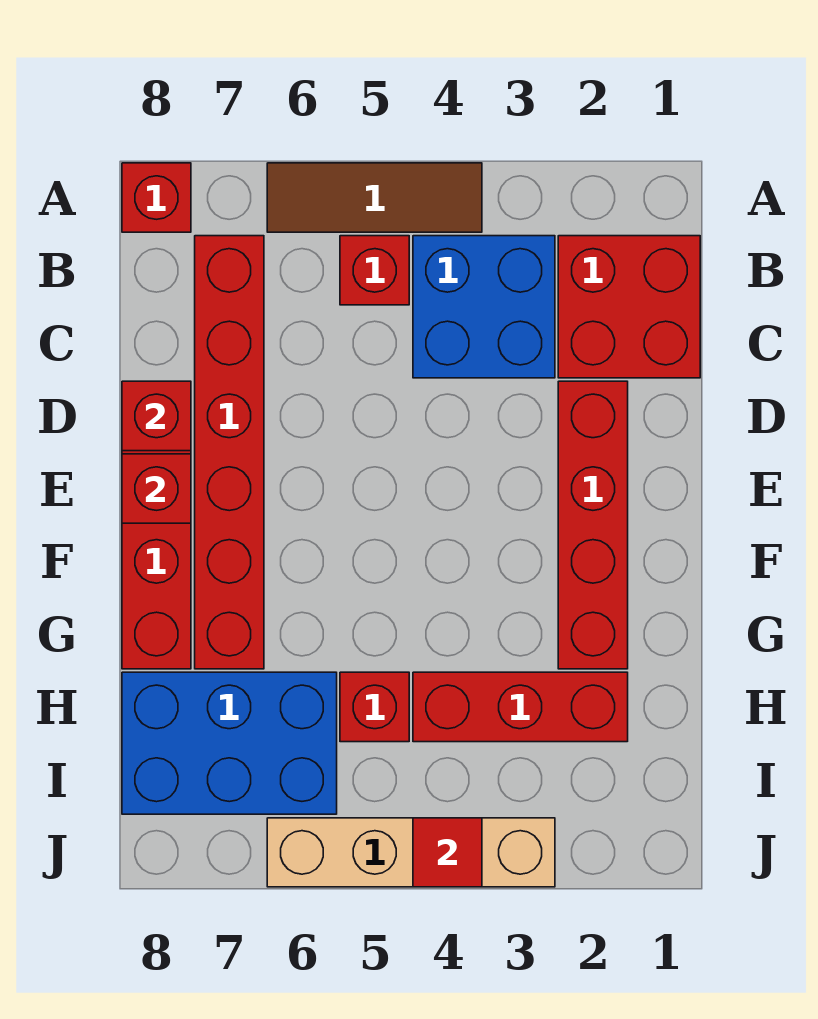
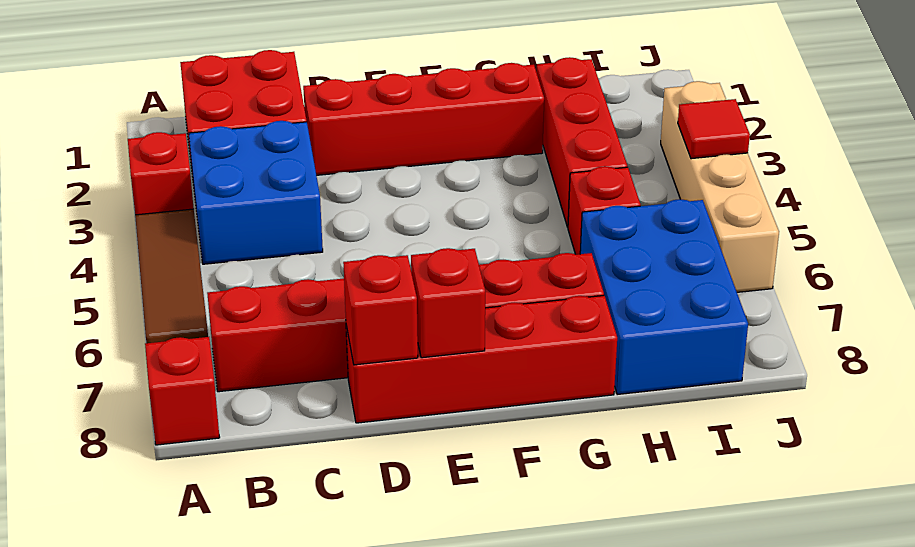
red 1x1 brick [340,236,409,305] -> red 1x1 brick moved to [128,132,194,215]

